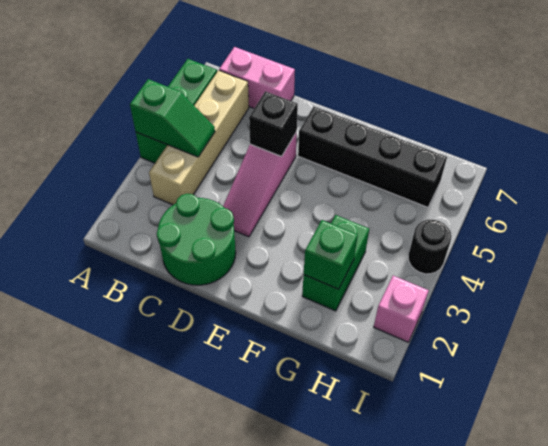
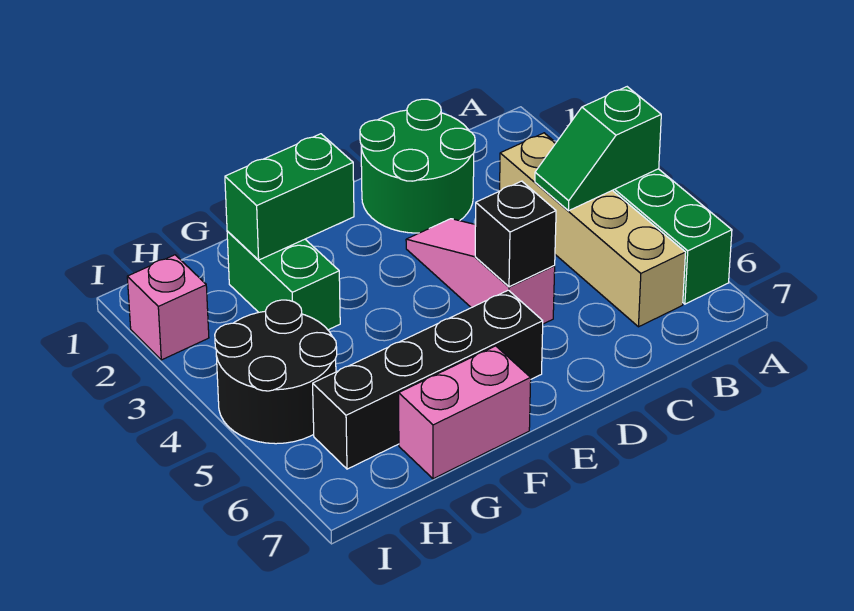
pink 1x2 brick [219,47,295,108] -> pink 1x2 brick moved to [399,346,531,479]
green 1x1 brick [304,220,358,289] -> green 1x2 brick [225,134,354,260]
black 1x1 round brick [408,220,451,274] -> black 2x2 round brick [215,300,337,444]

